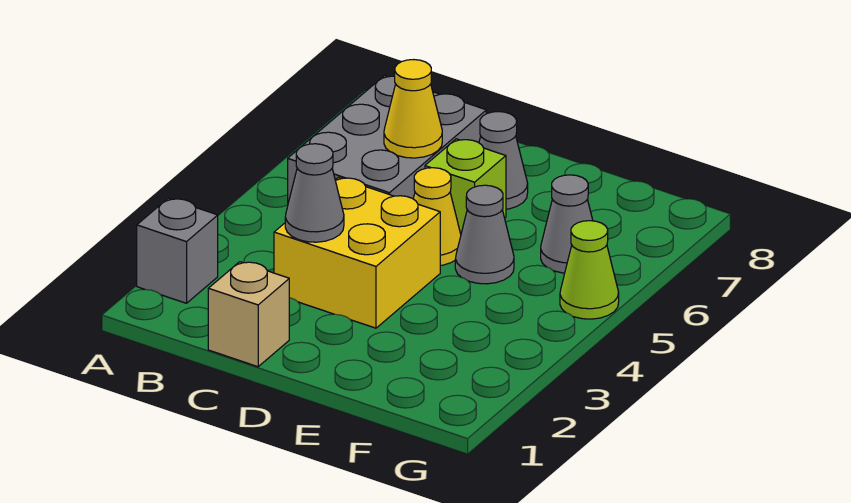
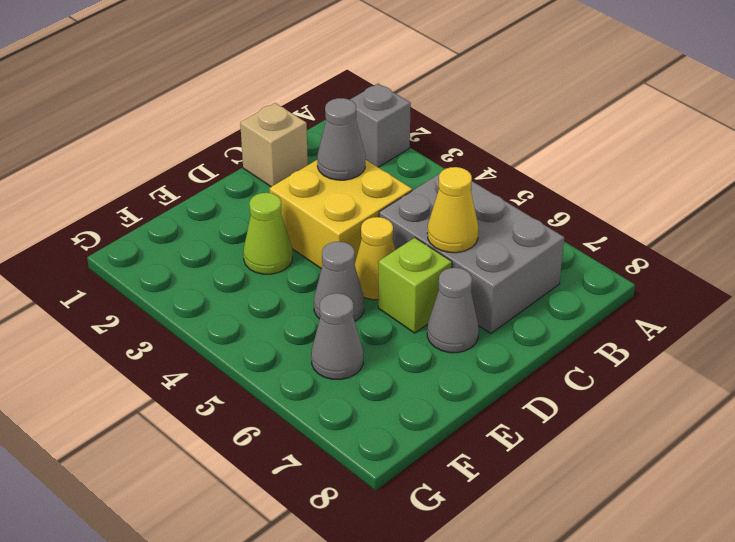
lime 1x1 cone [560,221,619,319] -> lime 1x1 cone moved to [243,193,292,274]

